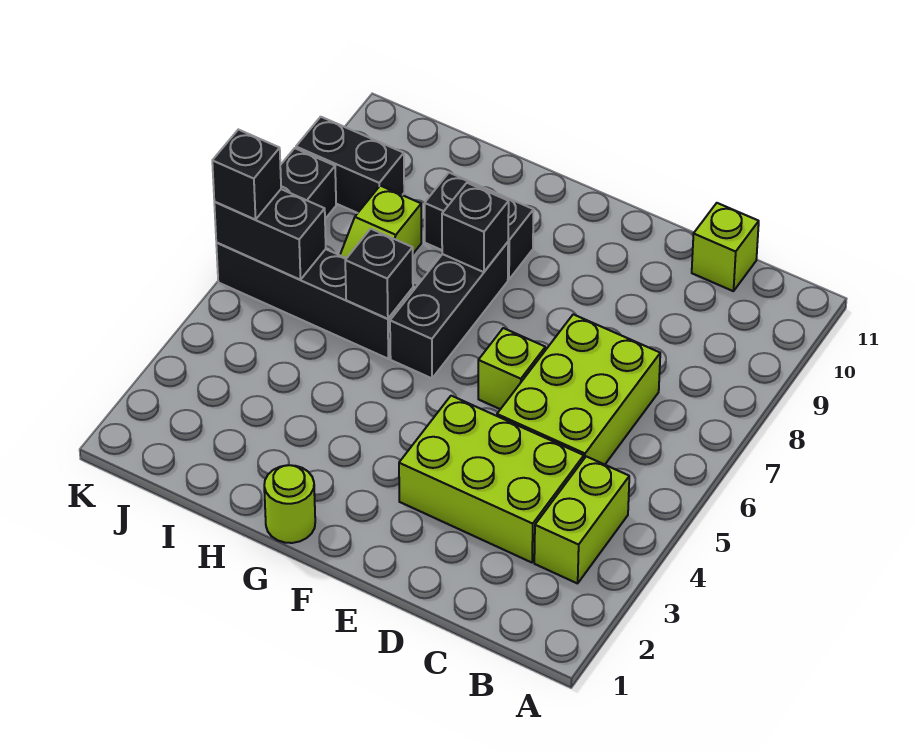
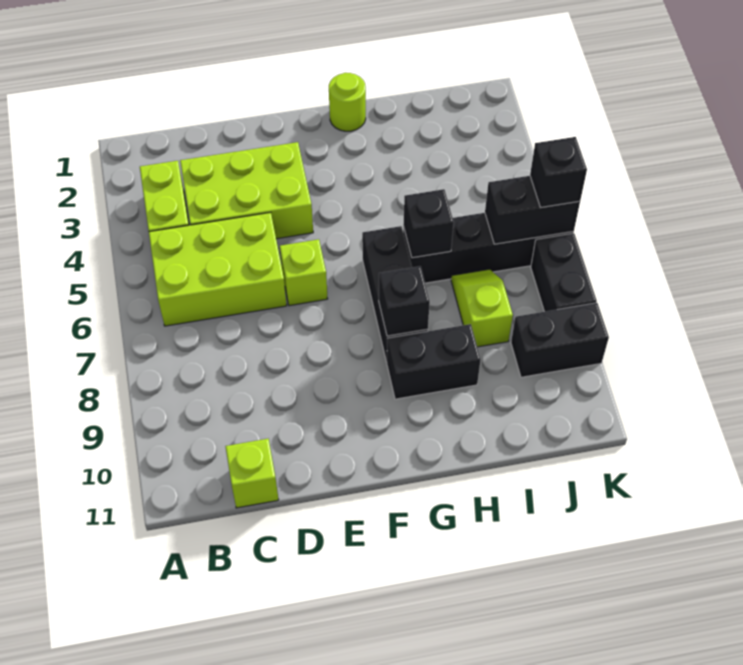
lime 2x3 brick [497,314,660,465] -> lime 2x3 brick turned to [149,212,287,326]

